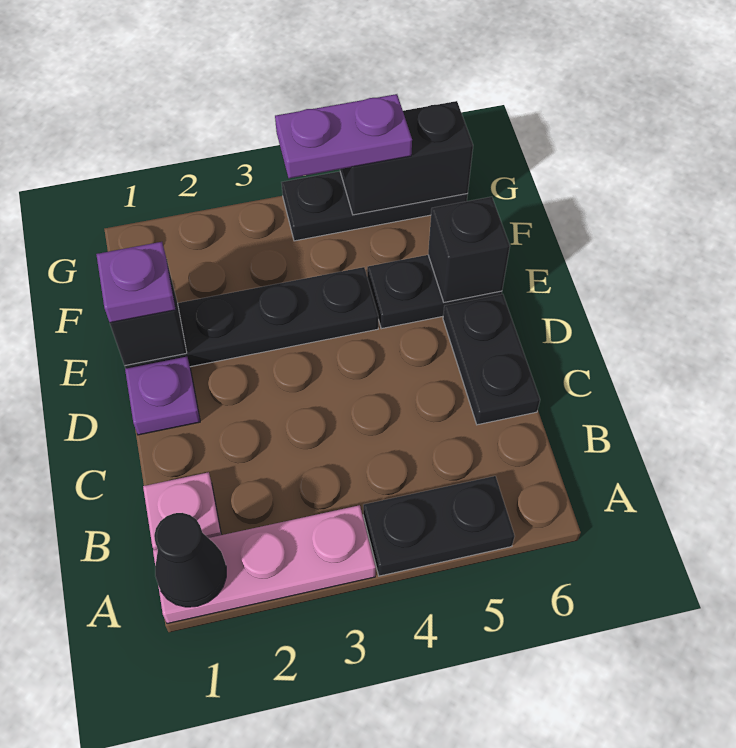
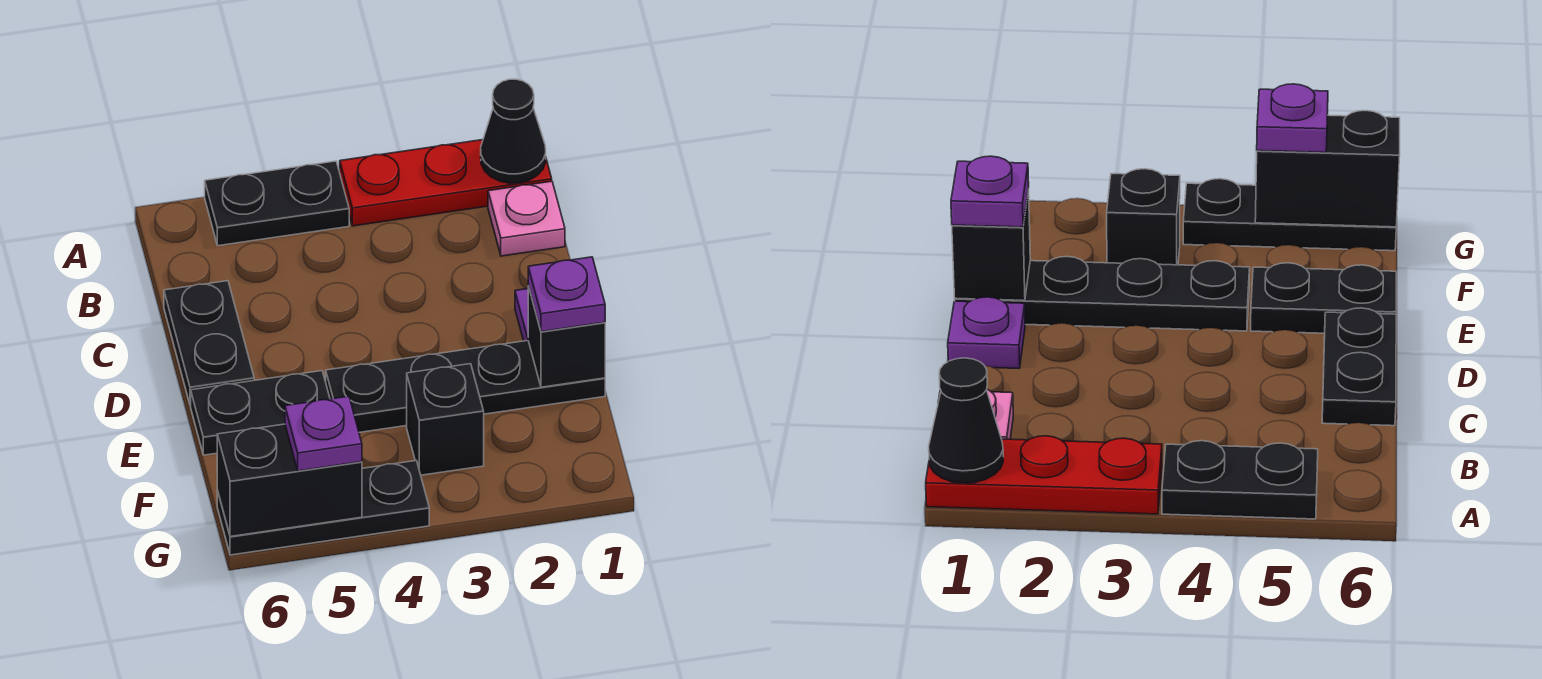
pink 1x3 plate [153,505,376,624] -> red 1x3 plate [340,140,552,226]
black 1x1 brick [428,197,510,302] -> black 1x1 brick moved to [407,364,484,475]
purple 1x2 plate [275,94,412,178] -> purple 1x1 plate [285,396,362,471]

